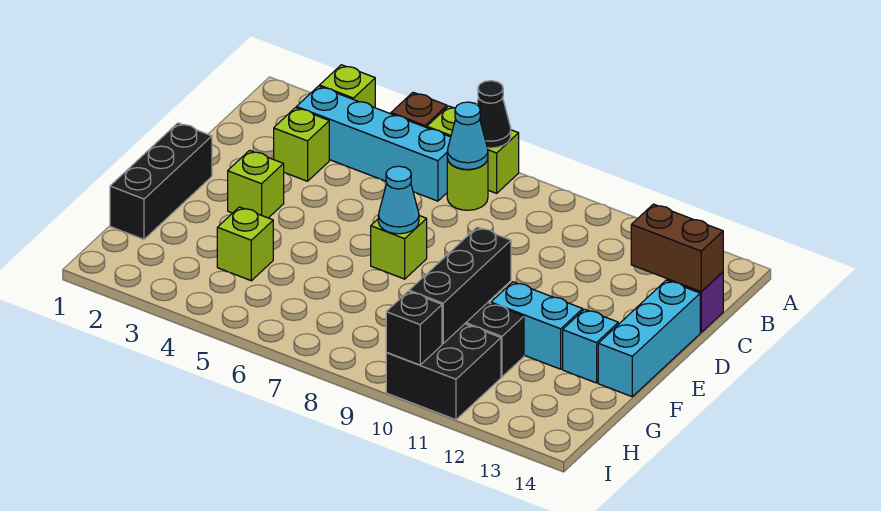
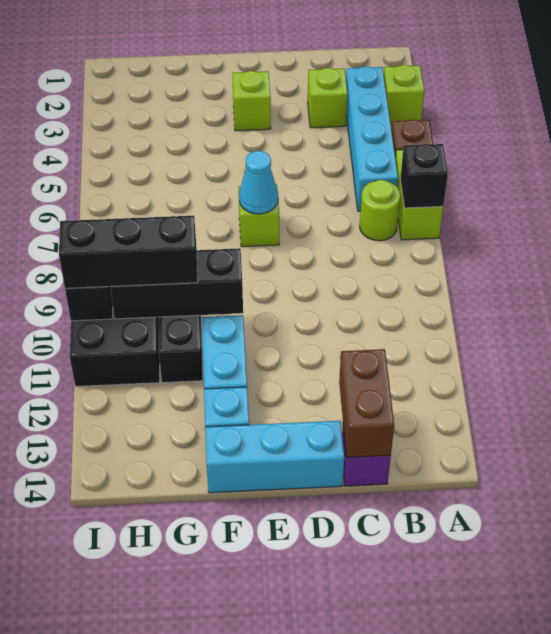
black 1x1 cone [477,81,511,148] -> black 1x1 brick [400,144,448,208]
cyan 1x1 cone [447,102,488,169] -> none
black 1x3 brick [110,123,212,239] -> black 1x3 brick moved to [59,216,198,288]
lime 1x1 brick [217,207,273,281] -> none

